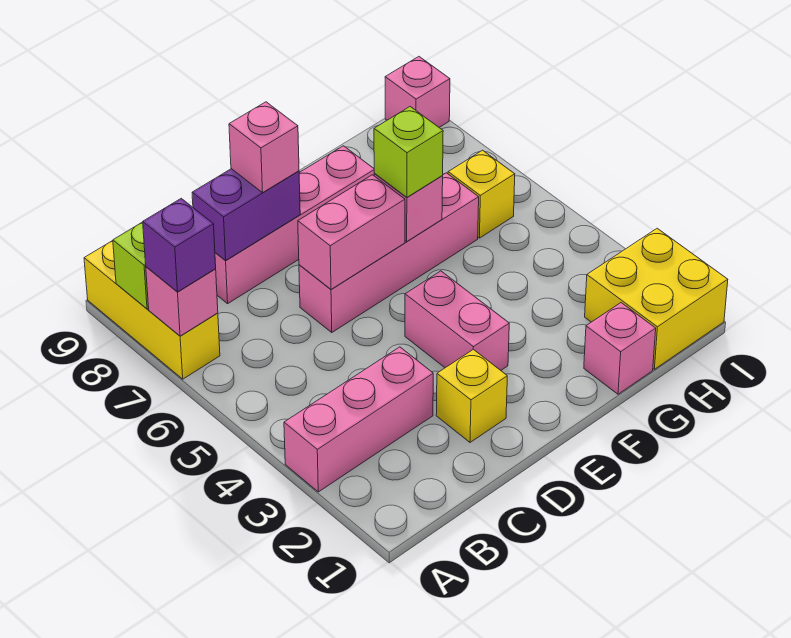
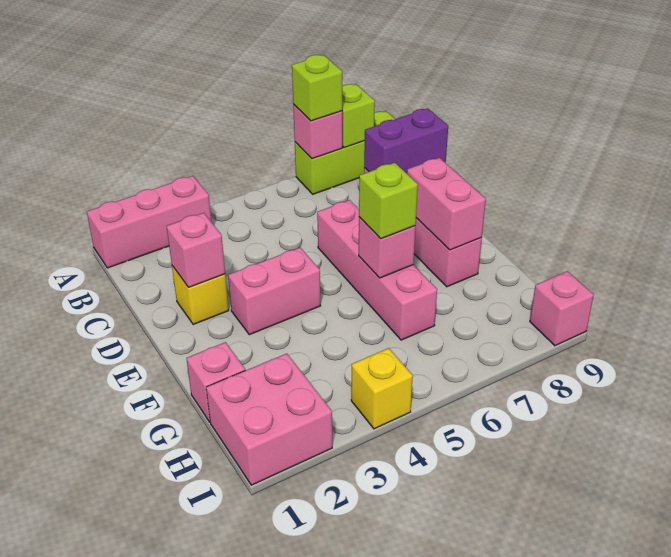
pink 1x3 brick [284,347,433,492] -> pink 1x3 brick turned to [87,176,211,268]
yellow 1x3 brick [84,241,220,379] -> lime 1x3 brick [295,111,395,194]
purple 1x1 brick [143,198,216,292] -> lime 1x1 brick [292,55,342,121]
purple 1x2 brick [192,169,300,261] -> purple 1x2 brick turned to [364,108,448,173]
pink 1x2 brick [298,175,405,289] -> pink 1x2 brick moved to [407,158,486,250]
pink 1x1 brick [229,102,299,193] -> pink 1x1 brick moved to [167,213,225,287]
yellow 2x2 brick [585,228,728,369] -> pink 2x2 brick [206,354,332,485]
yellow 1x1 brick [448,150,515,238] -> yellow 1x1 brick moved to [351,348,413,429]

